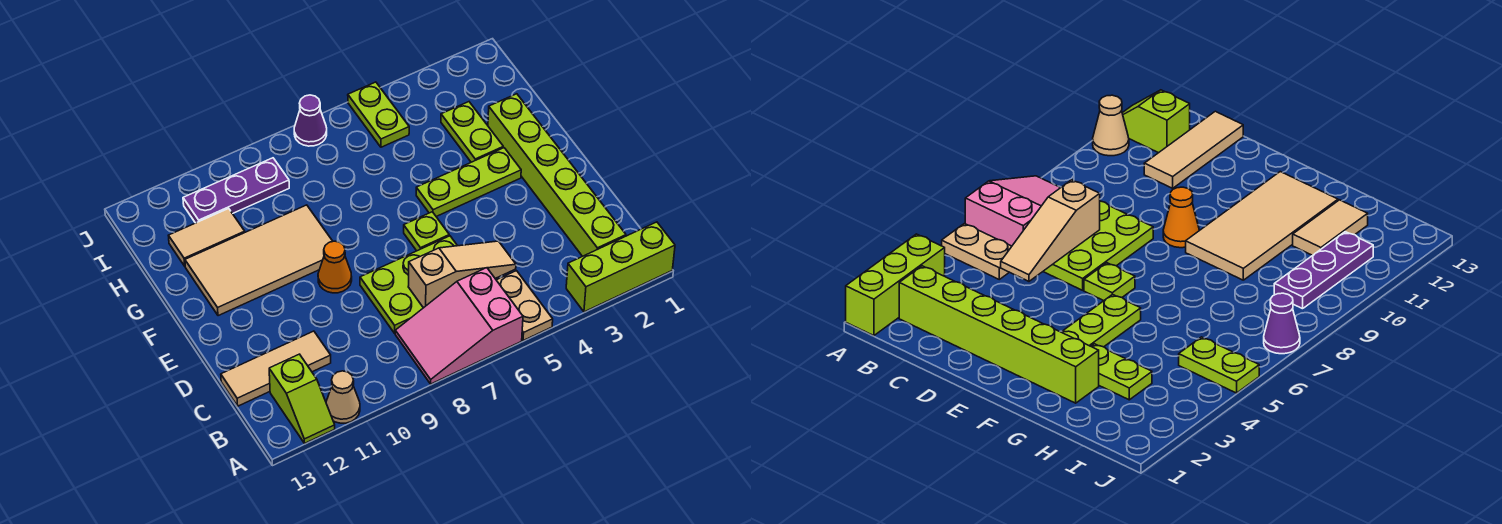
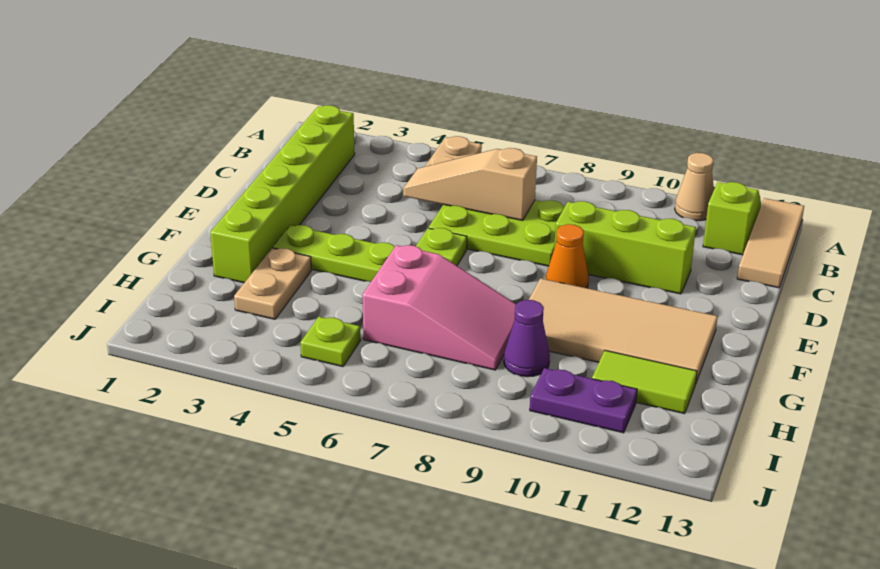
lime 1x3 brick [566,222,675,312] -> lime 1x3 brick moved to [554,201,696,294]
pink 2x3 slope [395,268,523,384] -> pink 2x3 slope moved to [362,245,516,370]
tan 1x3 tile [221,331,331,406] -> tan 1x3 tile turned to [737,198,804,288]
lime 1x2 plate [441,102,503,162] -> tan 1x2 plate [234,248,311,319]
tan 1x2 tile [168,208,245,266] -> lime 1x2 tile [592,350,697,414]
lime 1x2 plate [348,82,409,147] -> lime 1x1 plate [301,317,361,367]
purple 1x3 plate [183,158,289,223] -> purple 1x2 plate [530,368,637,433]
purple 1x1 cone [294,95,327,146] -> purple 1x1 cone moved to [504,300,550,377]

